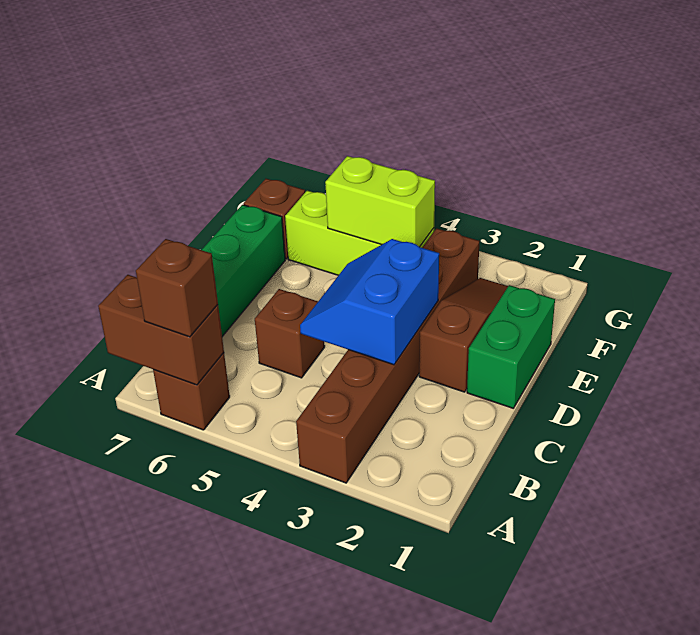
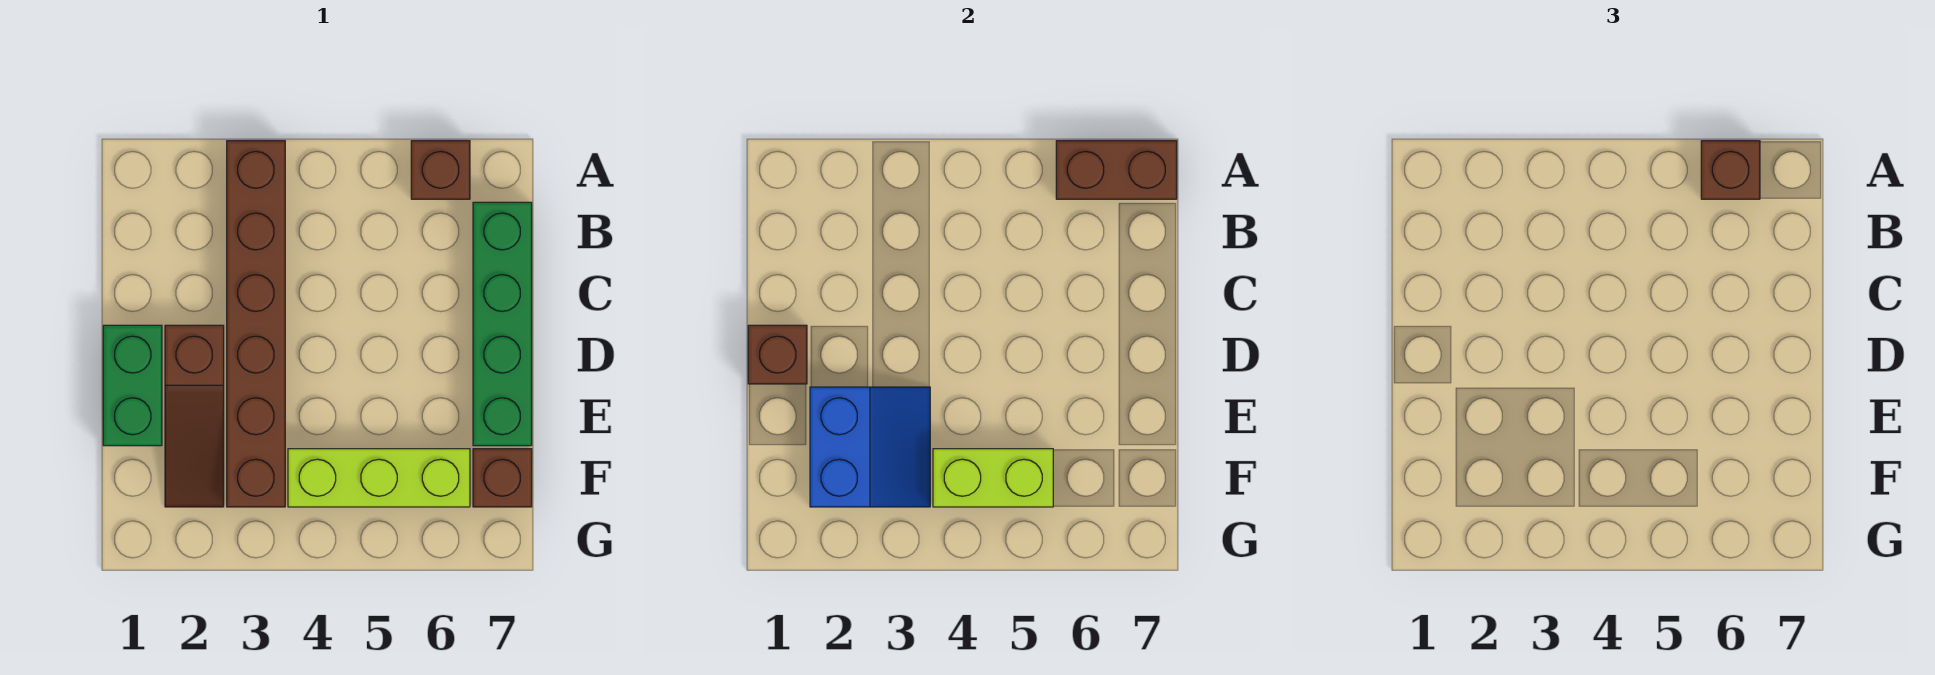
blue 2x2 slope [300,239,439,365] -> blue 2x2 slope moved to [810,387,930,507]
brown 1x1 brick [255,289,325,378] -> brown 1x1 brick moved to [748,325,807,384]

